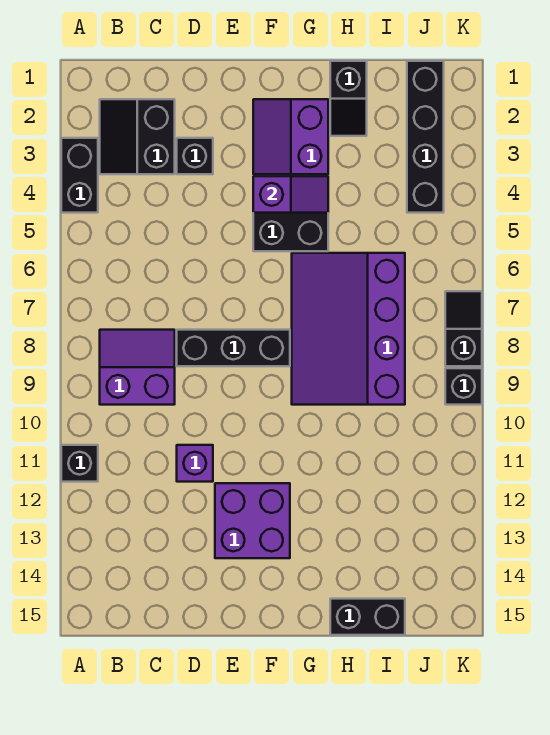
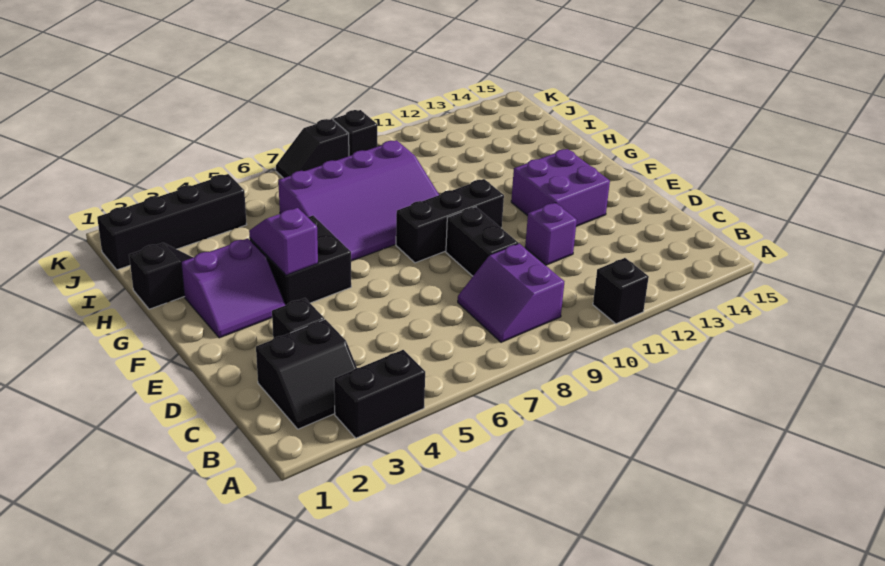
black 1x3 brick [177,330,290,366] -> black 1x3 brick turned to [396,179,504,263]
black 1x2 brick [330,599,405,635] -> black 1x2 brick moved to [446,207,518,276]

